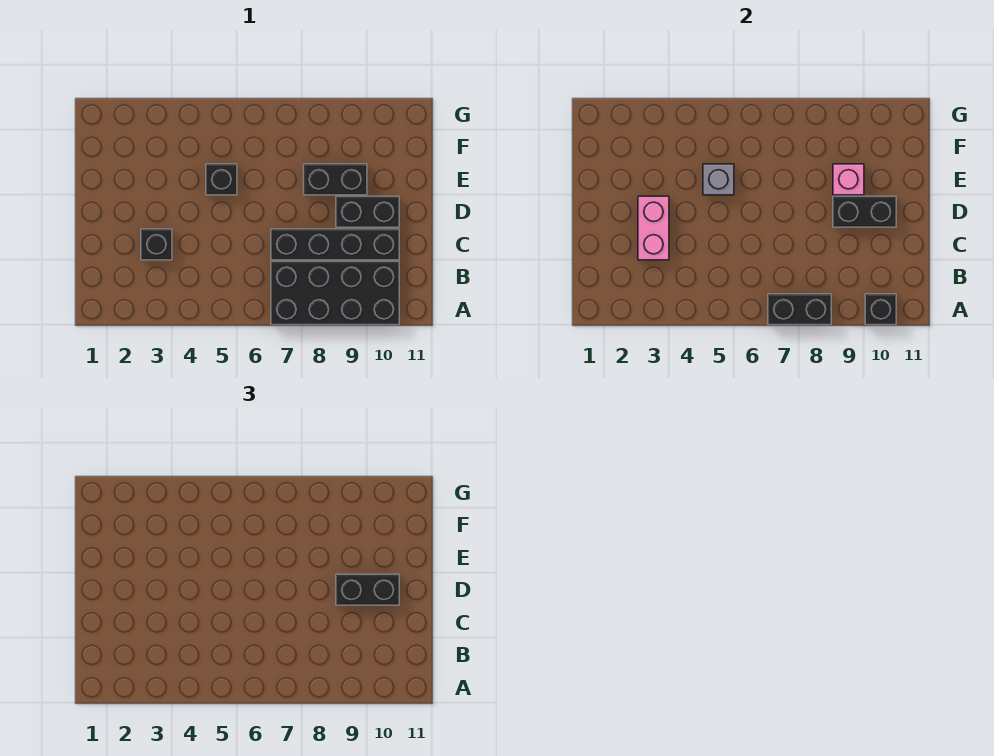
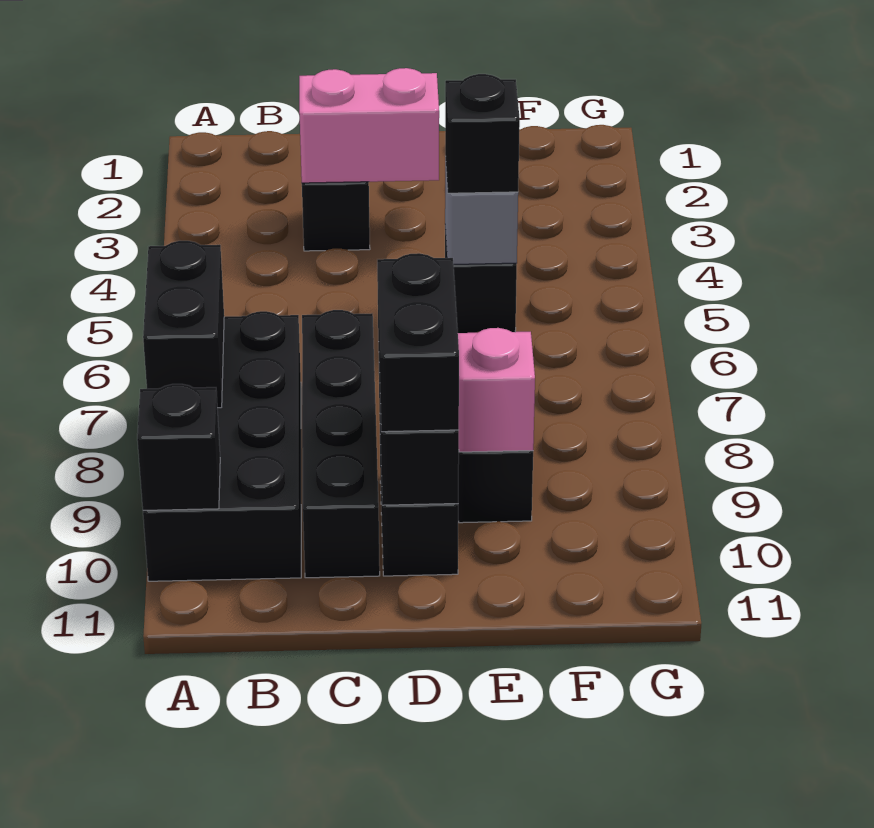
none -> black 1x1 brick [445,74,520,193]

